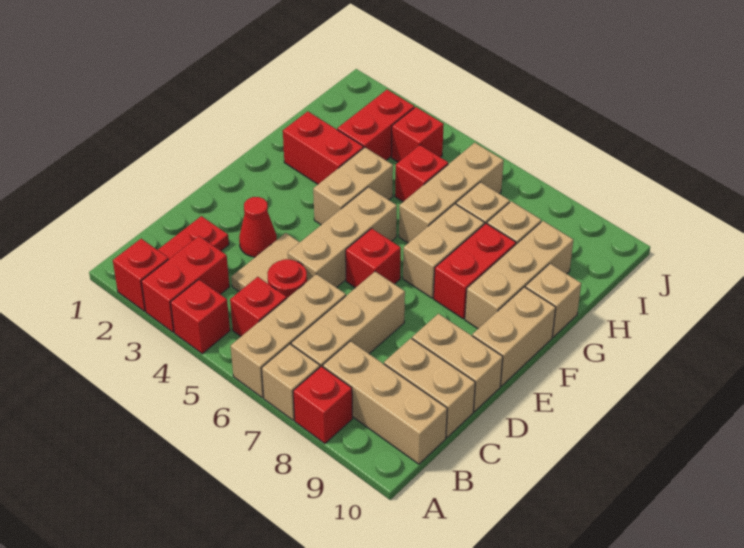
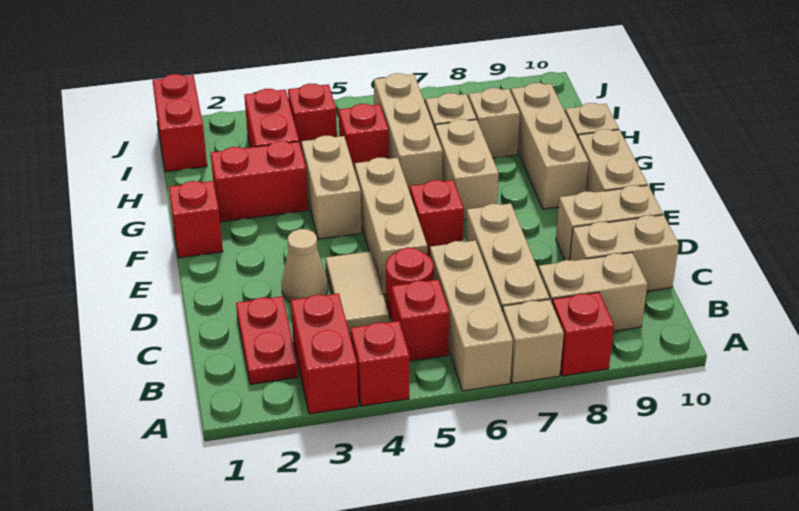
red 1x1 brick [113,239,169,311] -> red 1x1 brick moved to [169,181,223,258]
tan 1x3 brick [323,341,447,464] -> tan 1x2 brick [538,253,647,331]
red 1x1 cone [239,197,277,257] -> tan 1x1 cone [282,229,328,302]
red 1x2 brick [434,223,516,319] -> red 1x2 brick moved to [152,74,207,172]

